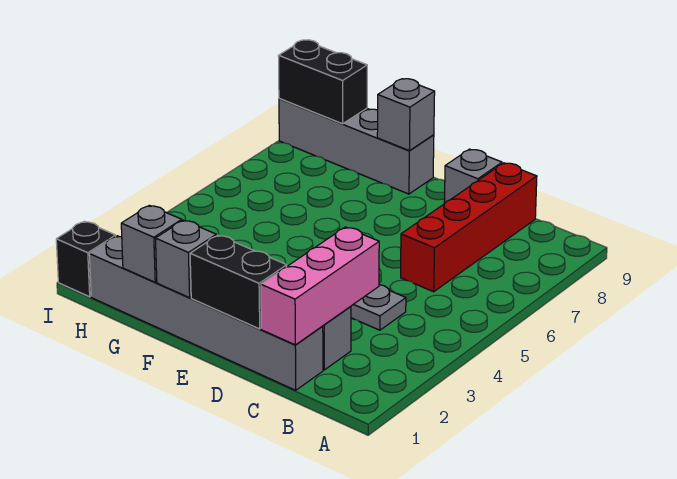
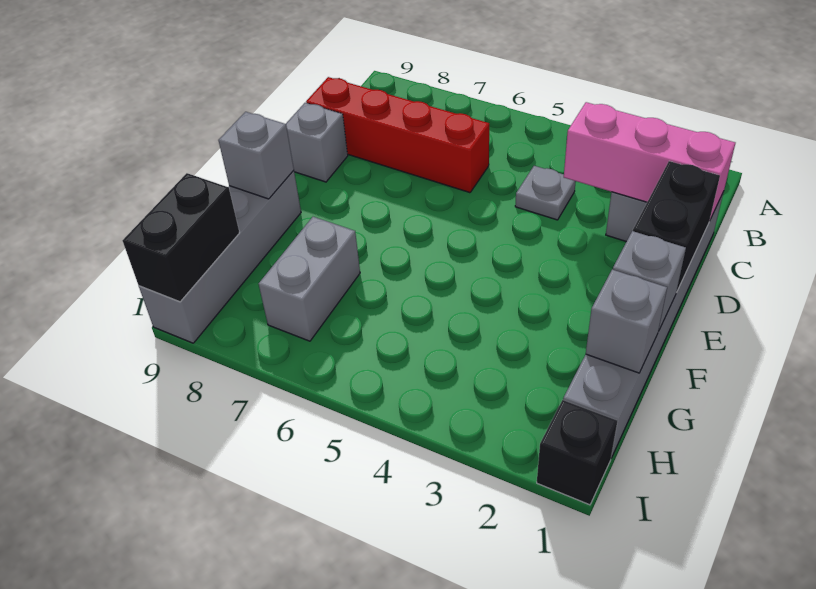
none -> grey 1x2 brick [259,217,360,341]

